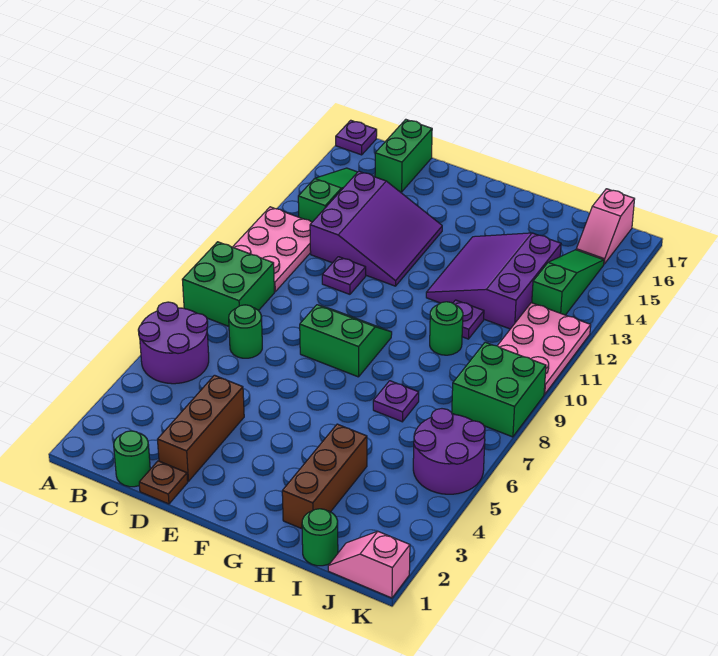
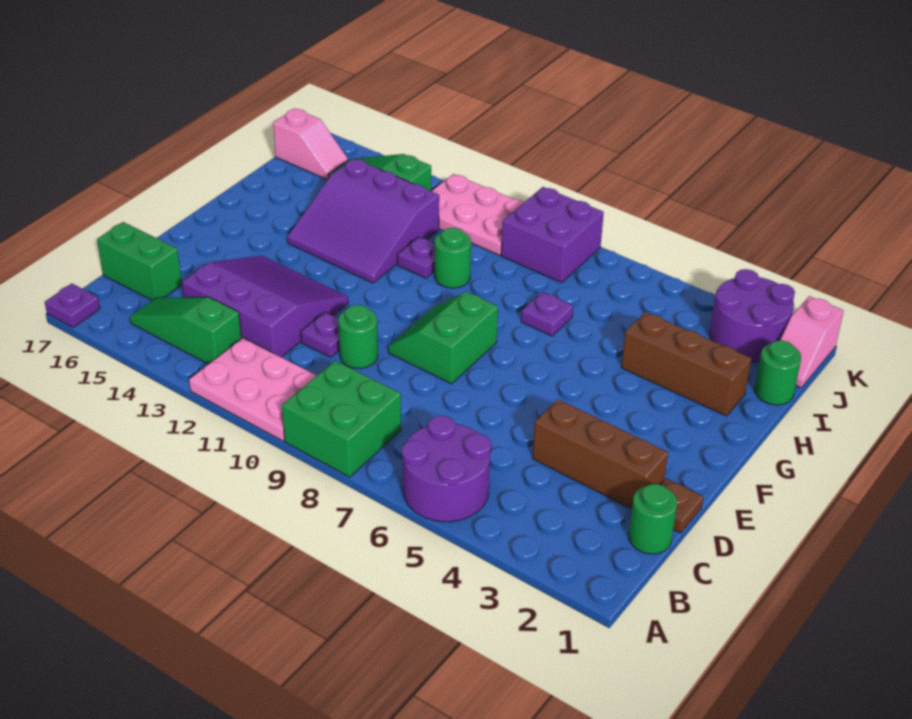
green 1x1 round brick [229,305,262,358] -> green 1x1 round brick moved to [338,305,378,368]
purple 2x2 round brick [413,409,485,494] -> purple 2x2 round brick moved to [710,269,795,362]
green 2x2 brick [452,342,546,437] -> purple 2x2 brick [501,187,604,283]

